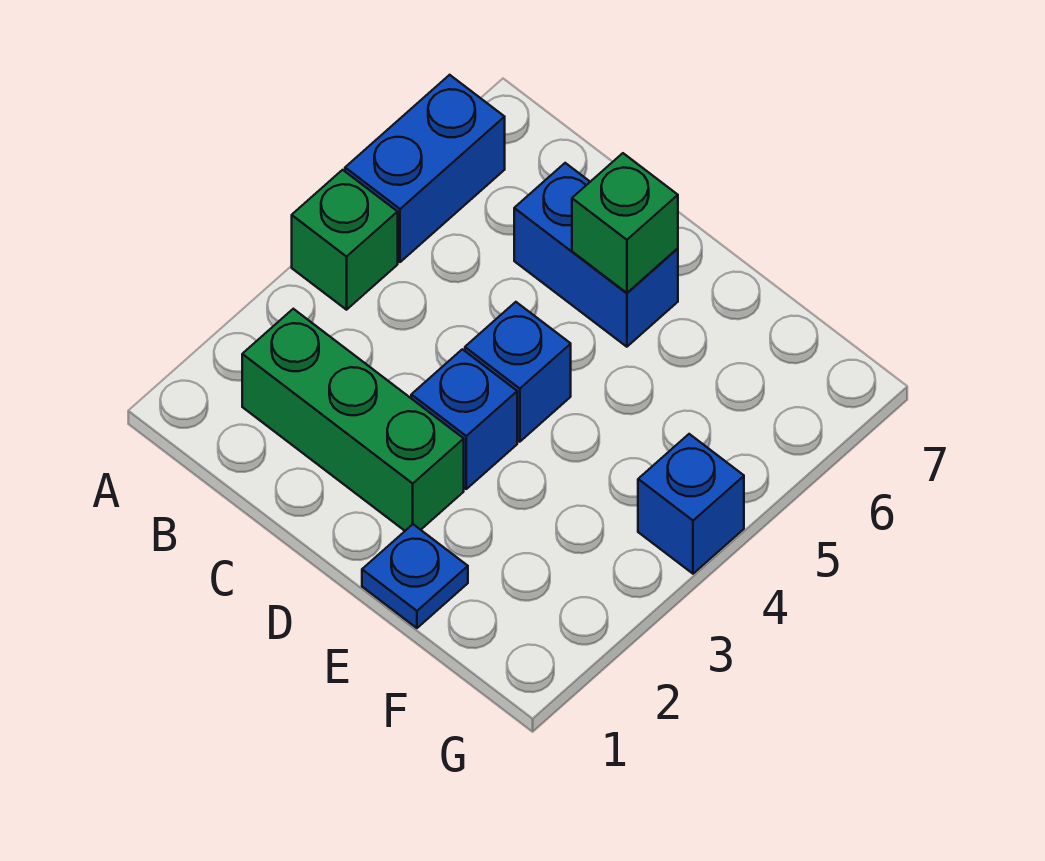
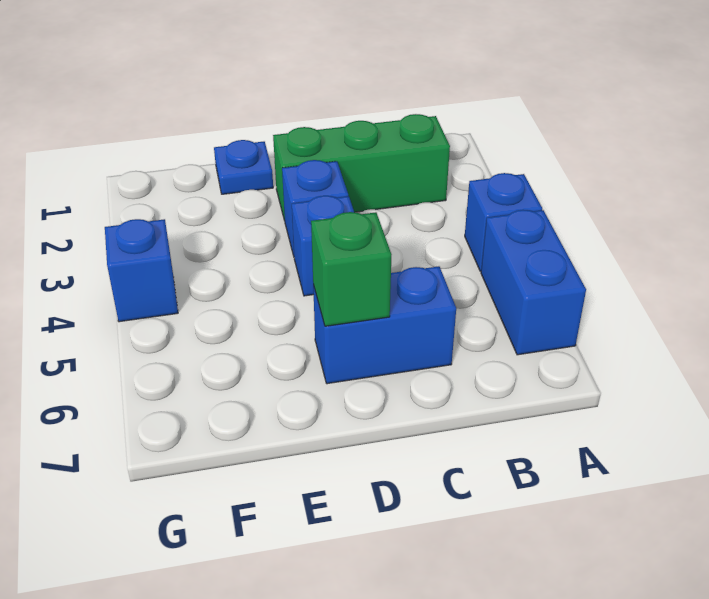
green 1x1 brick [292,170,398,310] -> blue 1x1 brick [465,173,542,271]

